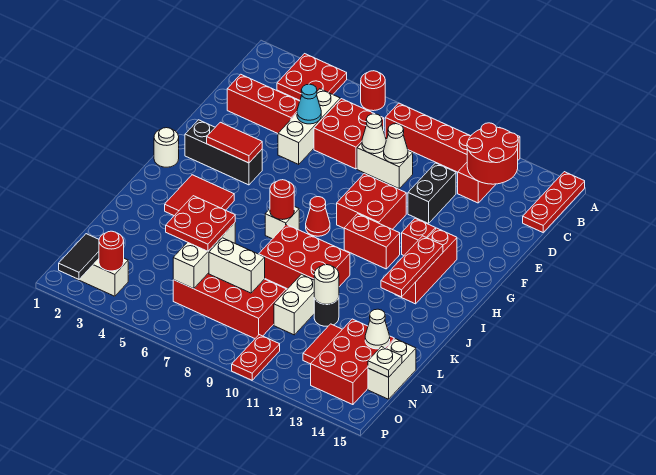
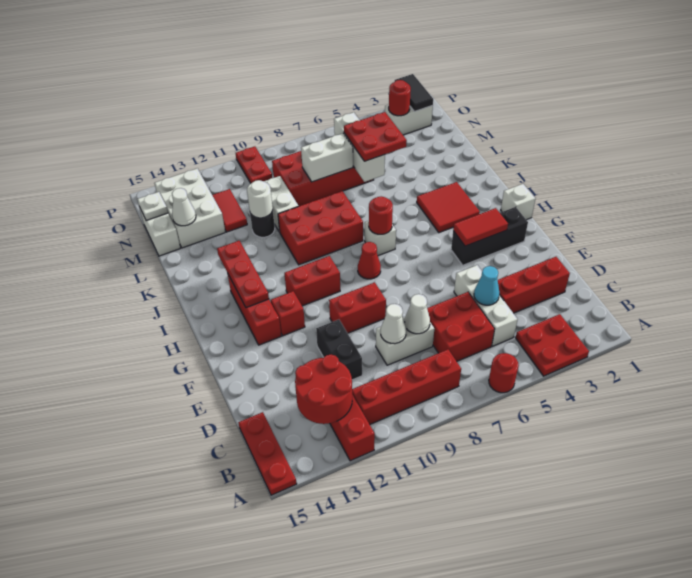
red 2x2 brick [337,174,406,229] -> red 1x2 brick [329,282,386,333]
white 1x1 round brick [154,128,179,167] -> white 1x1 brick [501,184,535,220]
red 2x3 brick [311,319,394,405] -> white 2x3 brick [155,168,225,248]

